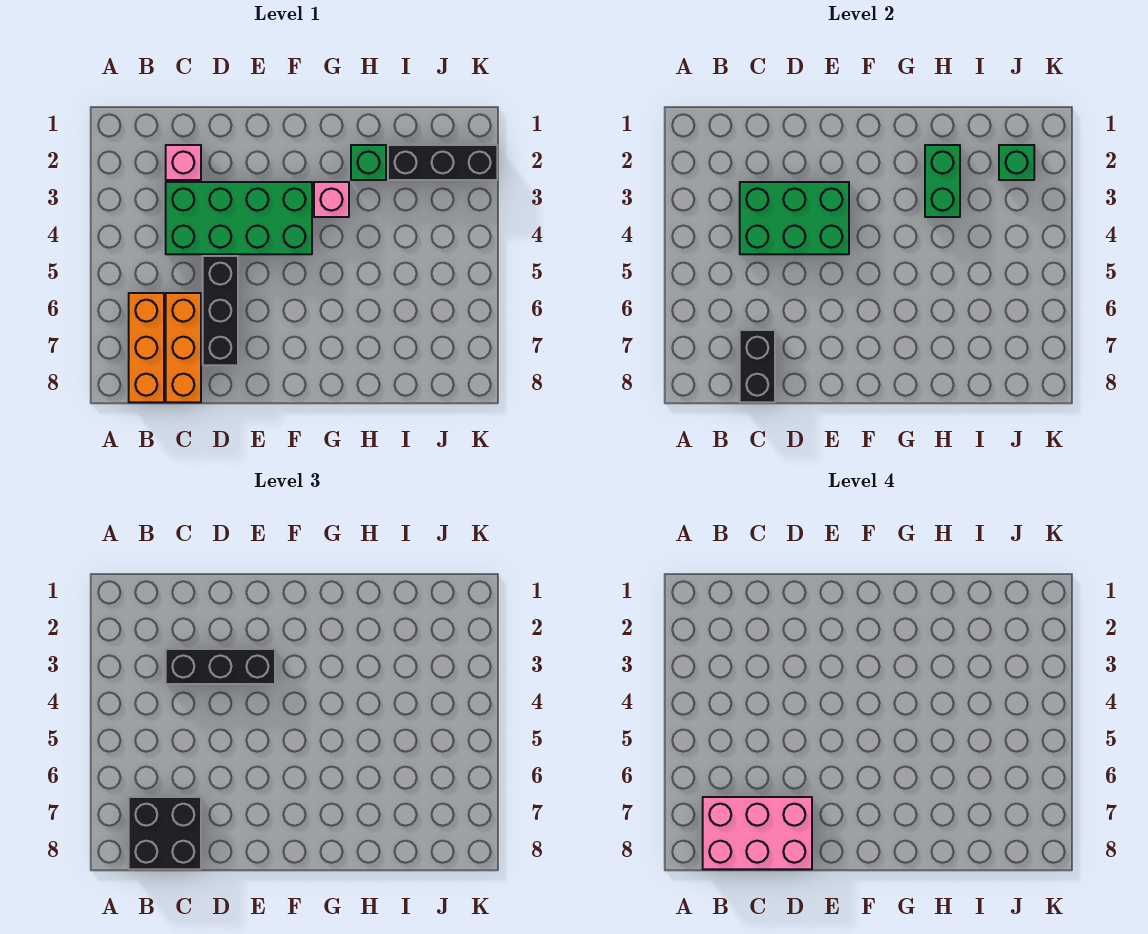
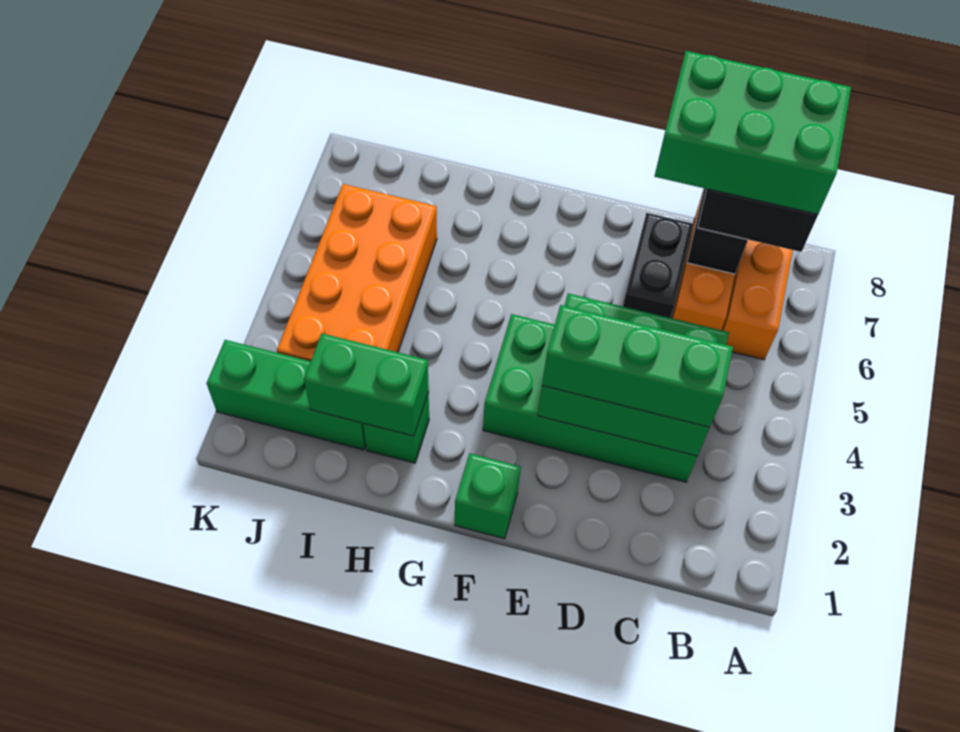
pink 2x3 brick [703,797,812,869] -> green 2x3 brick [654,51,851,214]
pink 1x1 brick [166,145,201,180] -> none
black 1x3 brick [166,649,275,684] -> green 1x3 brick [542,305,733,428]
black 1x3 brick [203,256,238,365] -> black 1x2 brick [623,213,693,318]
pink 1x1 brick [314,182,349,217] -> none
green 1x2 brick [925,145,960,217] -> green 1x2 brick turned to [304,334,429,436]
black 1x3 brick [388,145,497,180] -> green 1x3 brick [207,340,366,450]
none -> orange 2x4 brick [277,184,437,361]
green 1x1 brick [999,145,1034,180] -> green 1x1 brick moved to [455,454,521,539]

